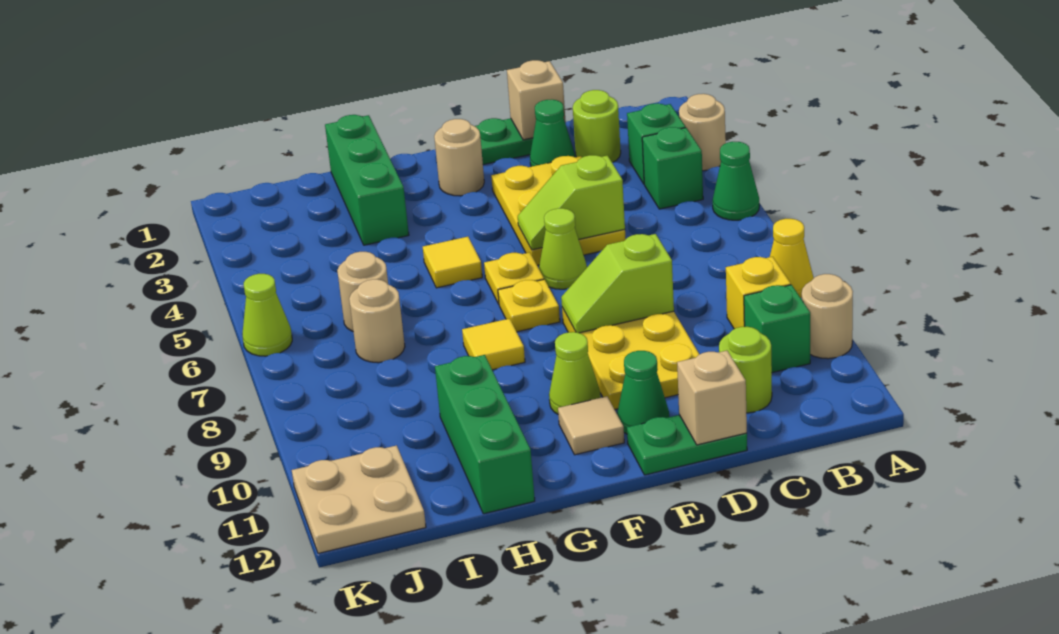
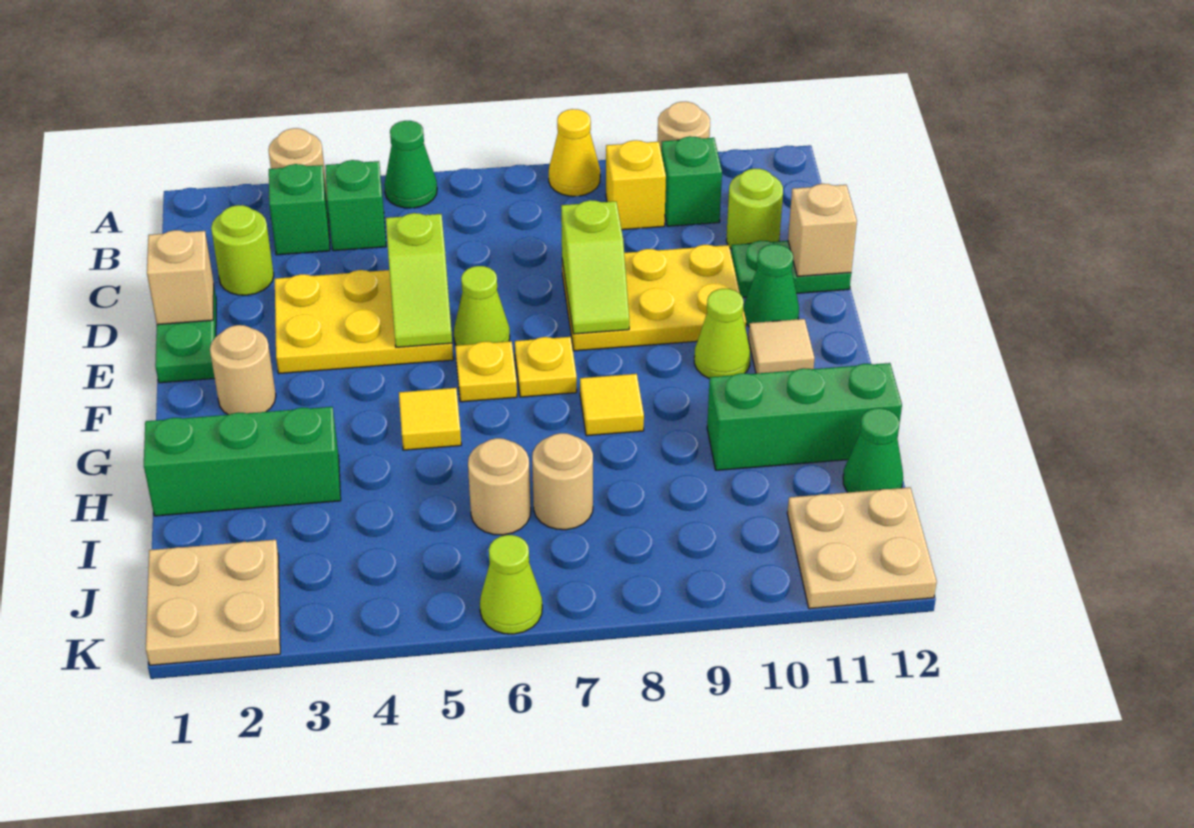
green 1x1 cone [530,100,575,167] -> green 1x1 cone moved to [843,408,903,492]
green 1x2 plate [627,415,747,475] -> green 1x2 plate turned to [731,240,851,297]
none -> tan 2x2 plate [146,540,280,665]

